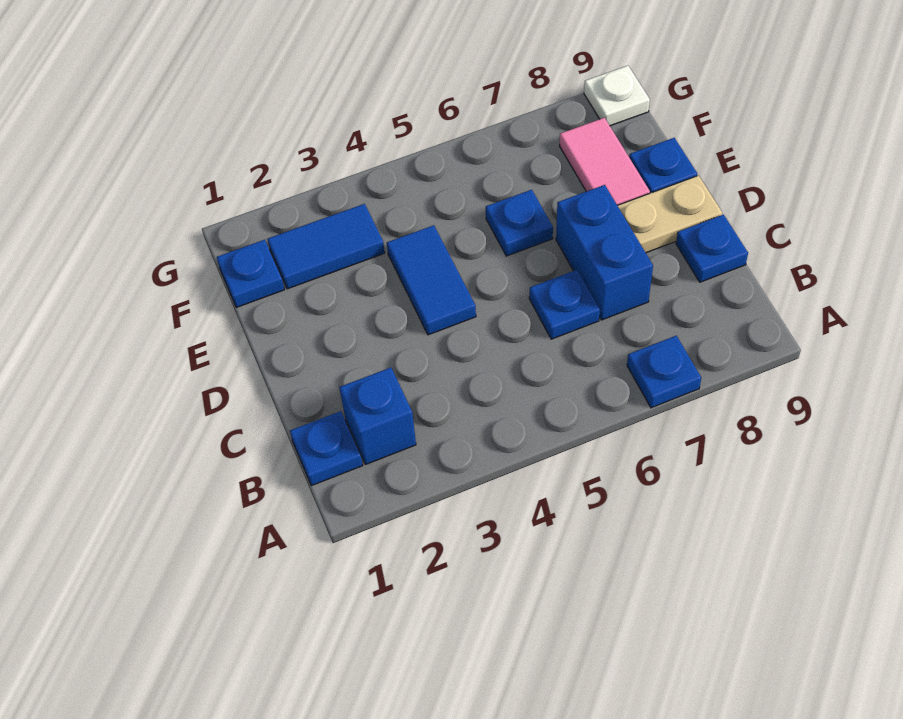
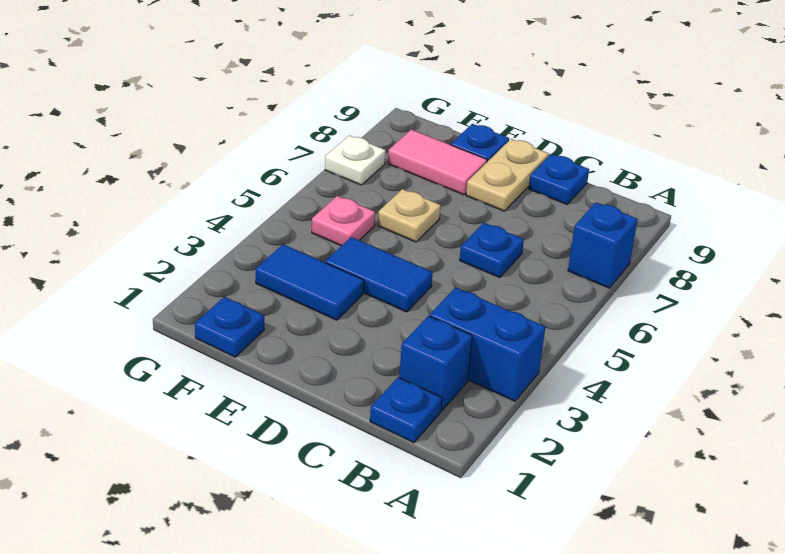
blue 1x1 plate [627,336,701,408] -> blue 1x1 brick [568,202,638,288]
blue 1x2 brick [556,185,653,320] -> blue 1x2 brick moved to [430,288,545,401]
blue 1x1 plate [486,190,553,256] -> tan 1x1 plate [378,189,441,242]
blue 1x2 tile [267,204,385,289] -> blue 1x2 tile turned to [256,244,364,320]
none -> pink 1x1 plate [312,196,375,246]
white 1x1 plate [584,66,650,126] -> white 1x1 plate moved to [325,135,386,185]

